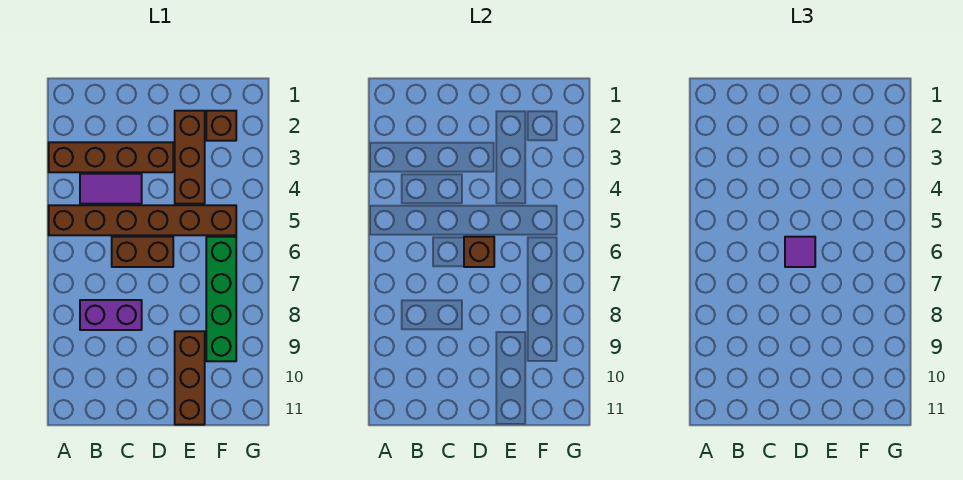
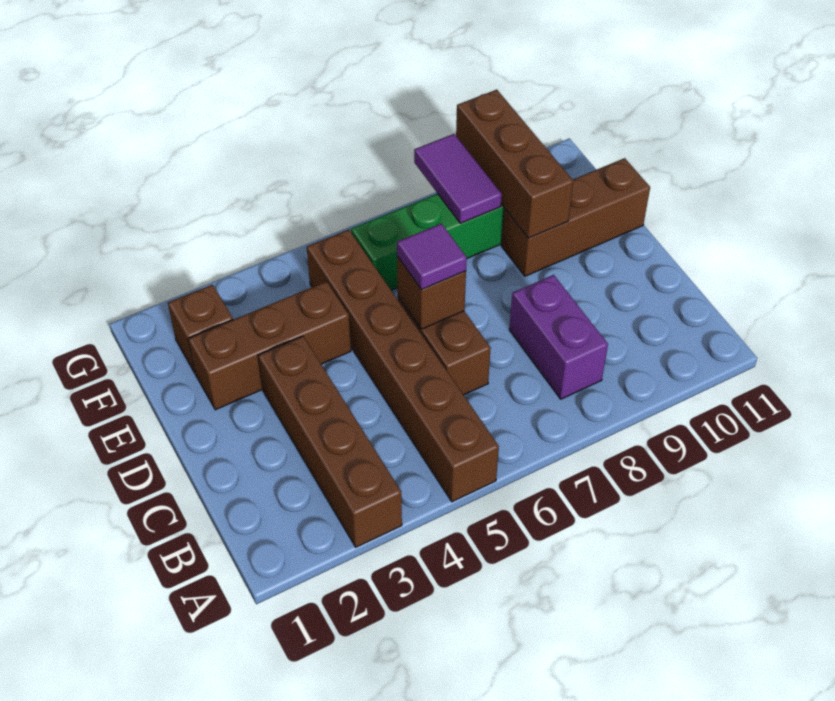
purple 1x2 tile [80,174,142,204] -> purple 1x2 tile moved to [414,134,502,223]
none -> brown 1x3 brick [456,90,573,238]

